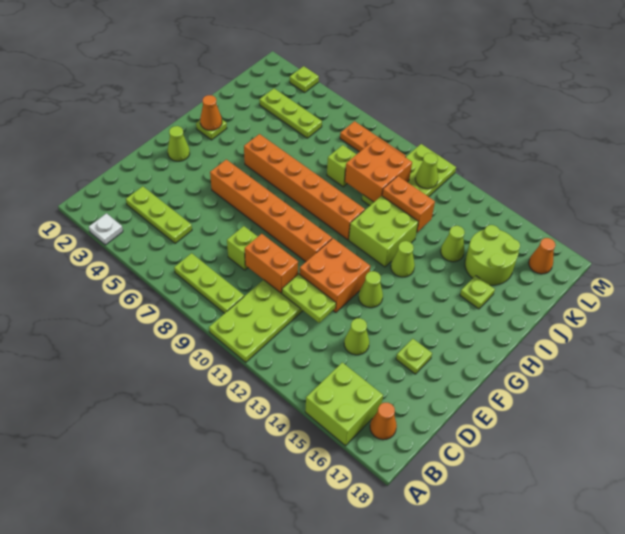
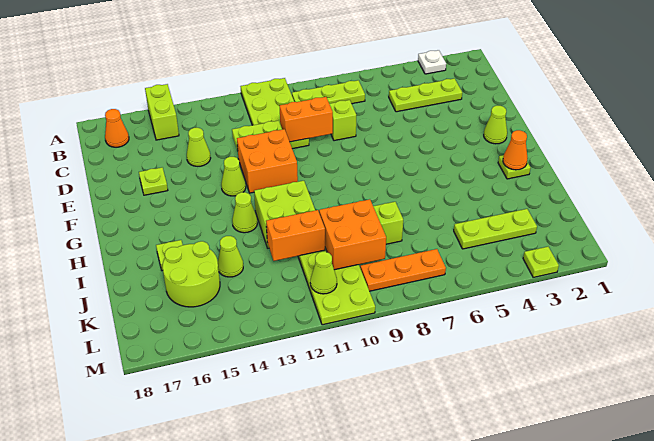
lime 2x2 brick [305,362,383,446] -> lime 1x2 brick [145,84,179,140]
orange 1x6 brick [210,159,332,261] -> none
orange 1x6 brick [244,134,365,240] -> none
orange 1x1 cone [529,238,556,274] -> none

